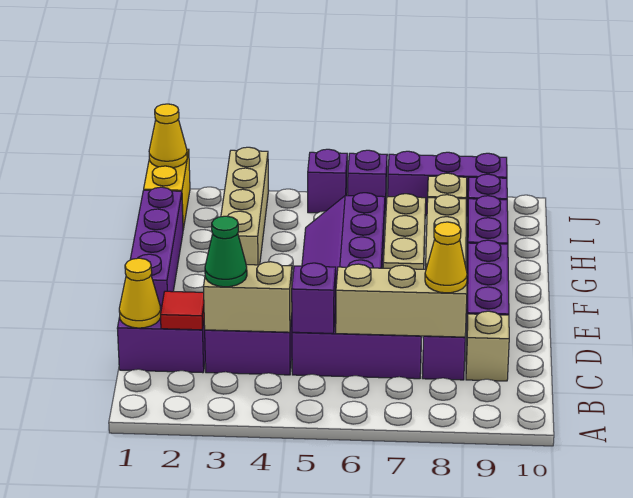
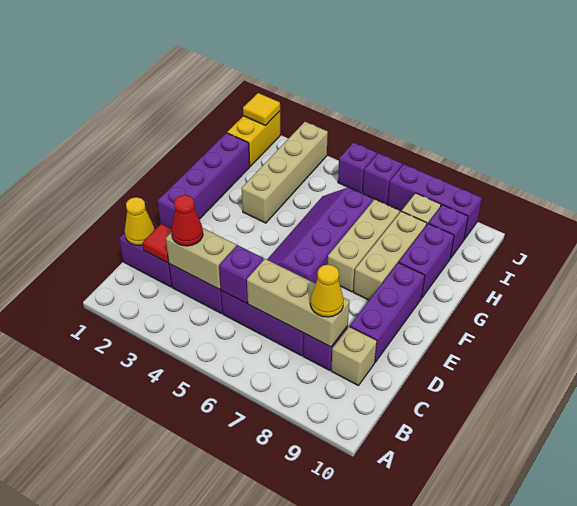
green 1x1 cone [205,216,247,287] -> red 1x1 cone [171,195,203,246]
yellow 1x1 cone [149,104,187,168] -> yellow 1x1 tile [243,93,280,126]

